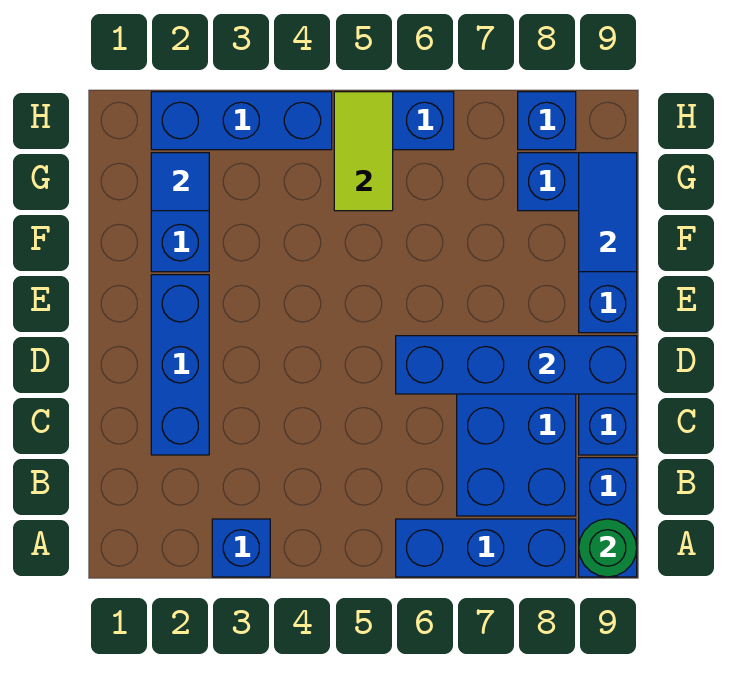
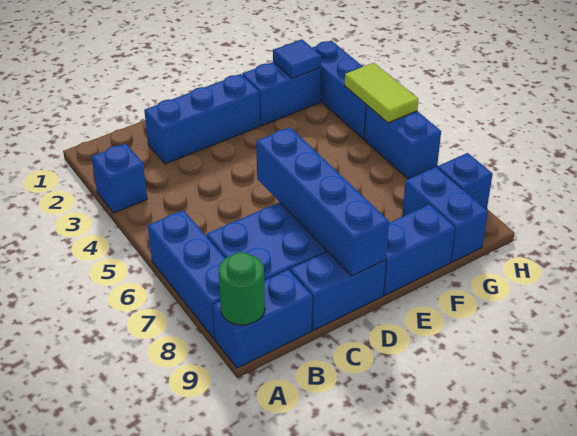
blue 1x2 tile [579,153,637,272] -> none
lime 1x2 tile [334,92,393,211] -> lime 1x2 tile turned to [344,63,418,123]

